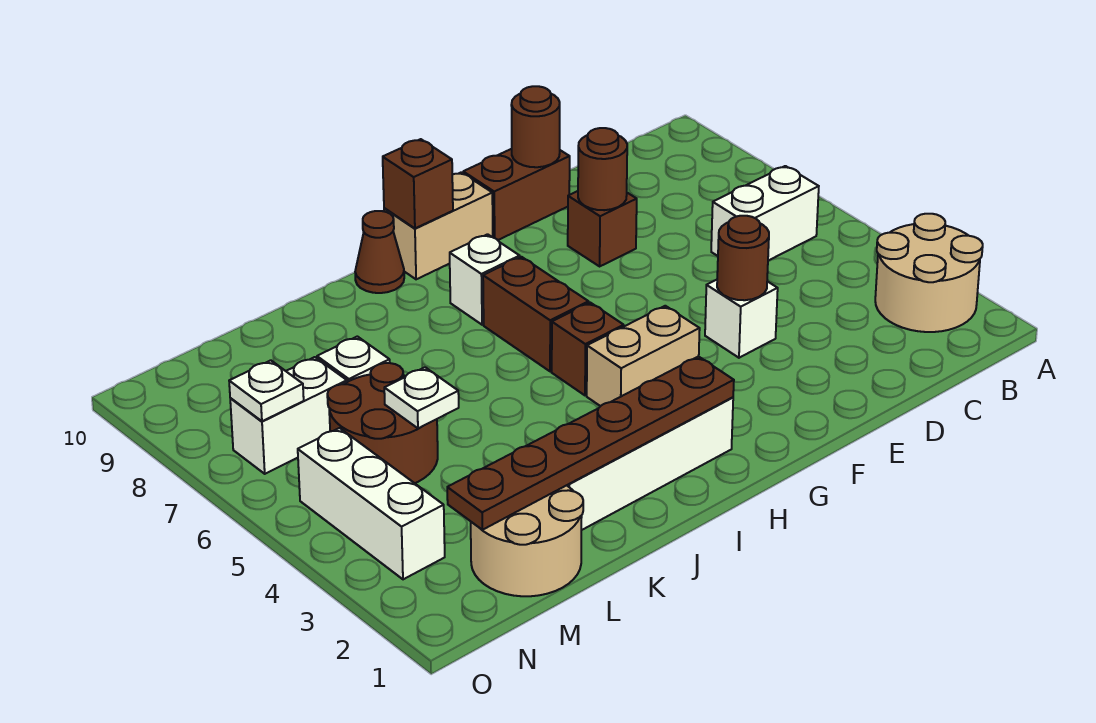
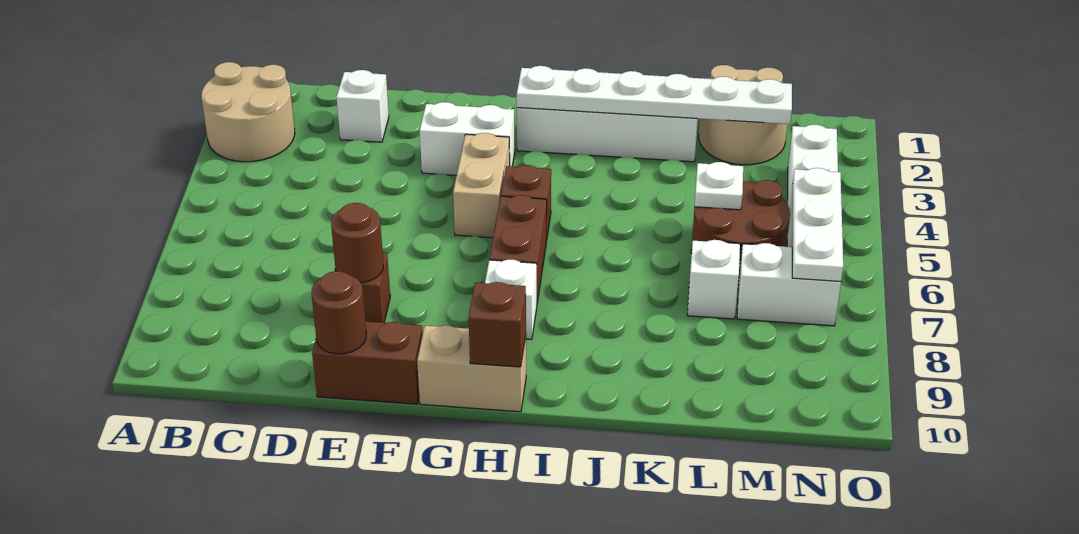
white 1x2 brick [711,166,819,261] -> white 1x2 brick moved to [420,102,515,175]
white 1x1 brick [705,280,778,358] -> white 1x1 brick moved to [336,70,389,142]
brown 1x1 round brick [717,216,769,300] -> none
tan 1x2 brick [587,306,700,406] -> tan 1x2 brick turned to [453,133,510,238]
brown 1x6 plate [447,356,734,530] -> white 1x6 plate [517,66,792,124]
brown 1x1 cone [355,211,404,293] -> none
white 1x1 plate [229,360,304,421] -> white 1x3 plate [792,168,843,281]

